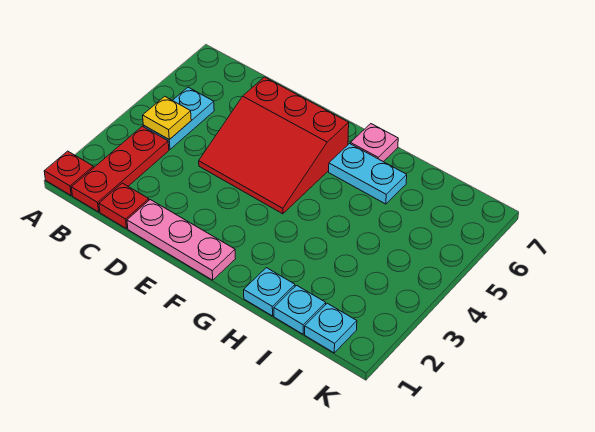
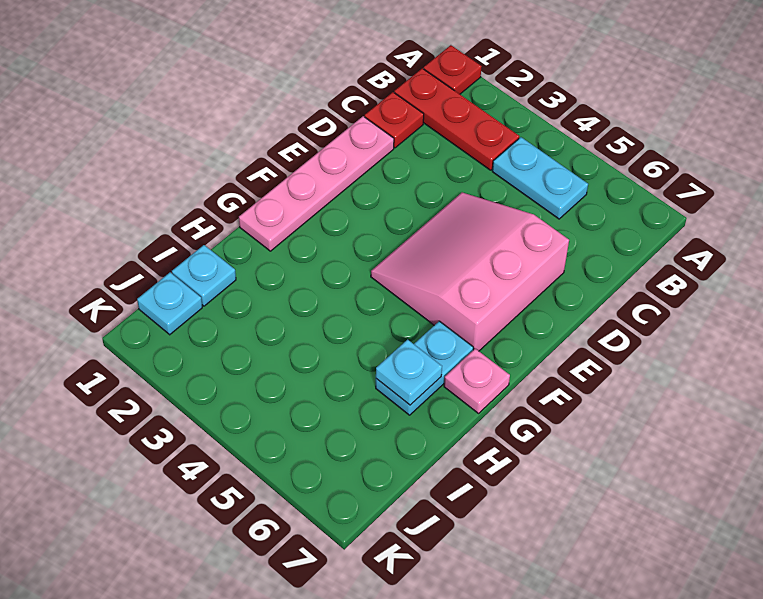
yellow 1x1 plate [143,96,191,140] -> none
pink 1x3 plate [127,200,235,280] -> pink 1x4 plate [239,116,394,251]
red 3x3 slope [199,77,349,214] -> pink 3x3 slope [371,193,569,351]
cyan 1x1 plate [244,268,295,316] -> cyan 1x1 plate moved to [376,340,442,405]

